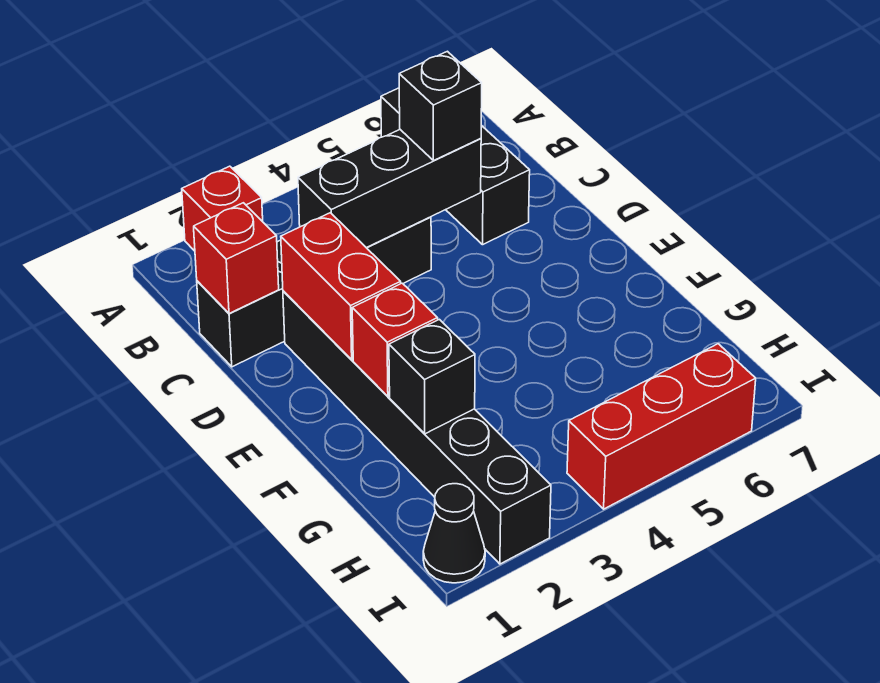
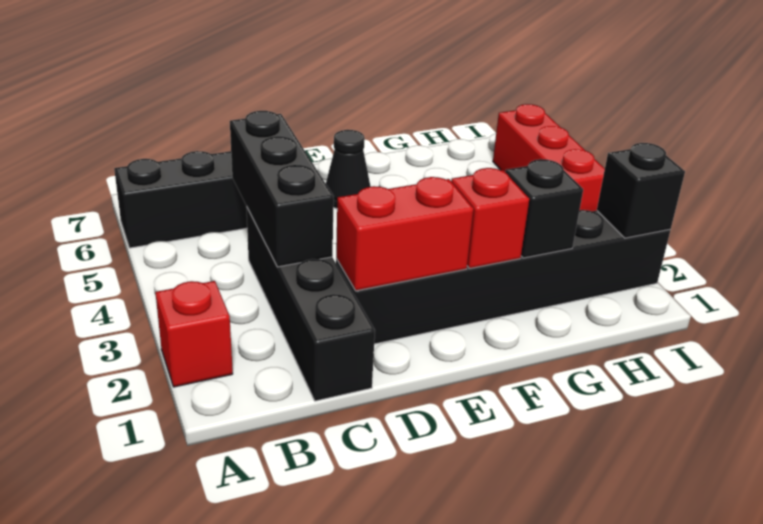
red 1x1 brick [194,203,279,313] -> none
black 1x1 brick [399,51,482,161] -> black 1x1 brick moved to [597,143,685,238]
black 1x1 cone [423,484,485,583] -> black 1x1 cone moved to [326,130,371,209]

